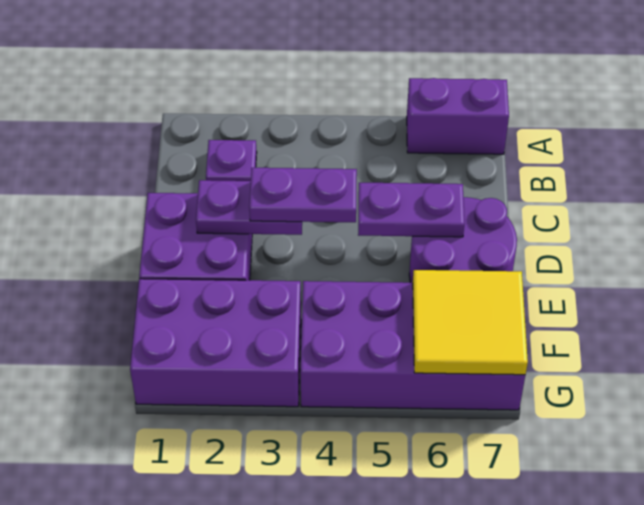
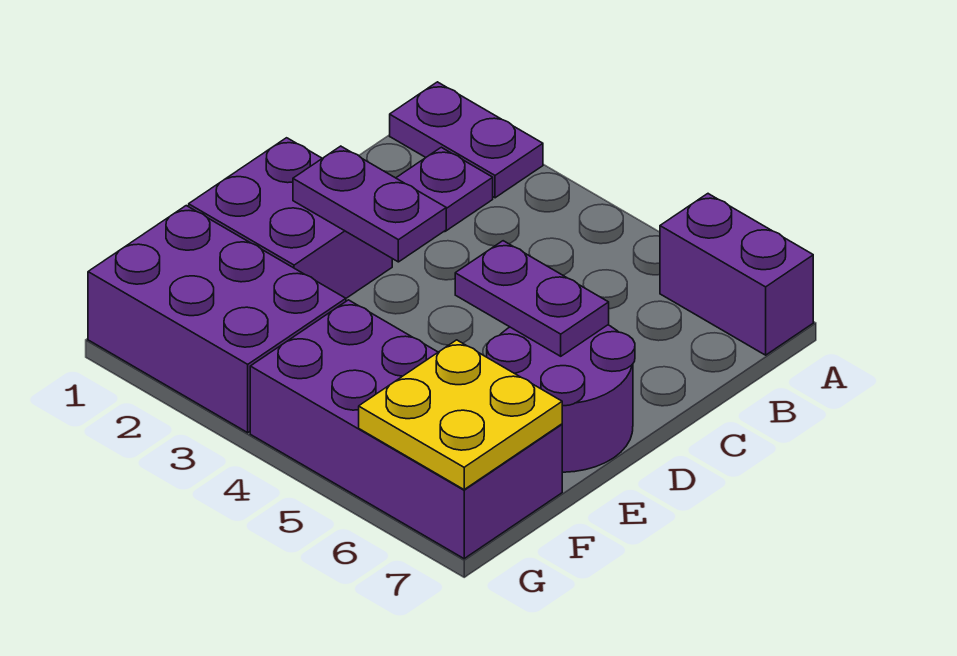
purple 1x2 plate [249,168,357,222] -> purple 1x2 plate moved to [390,82,543,198]
yellow 2x2 tile [413,270,528,375] -> yellow 2x2 plate [359,340,562,489]

